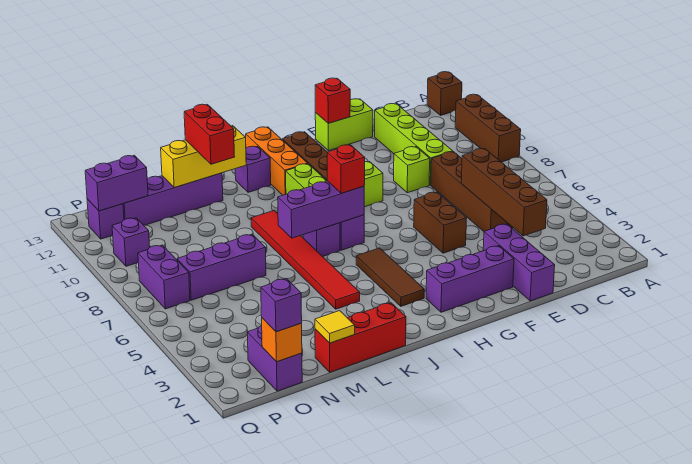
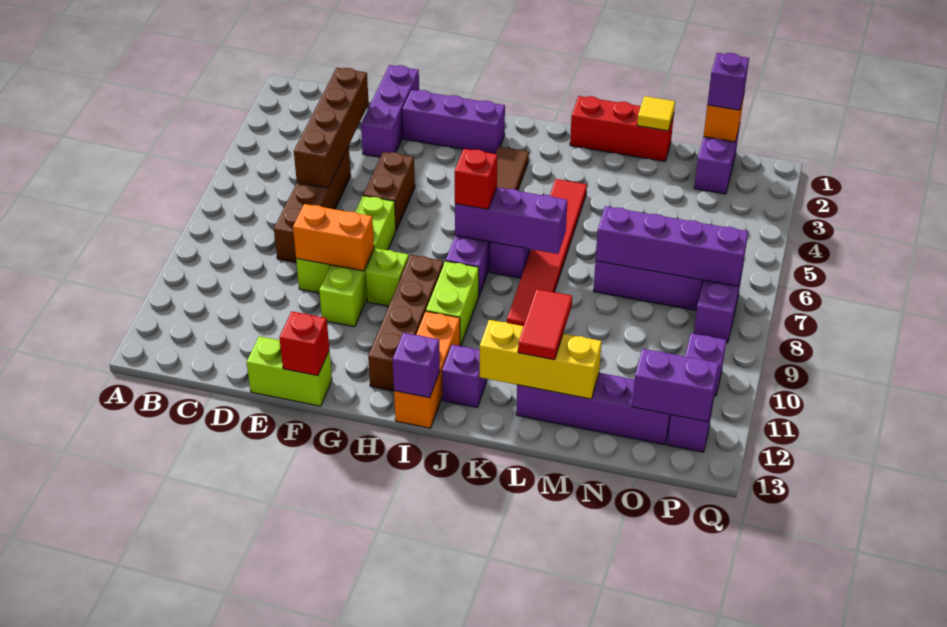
brown 1x3 brick [455,94,521,162] -> none
brown 1x1 brick [427,72,462,115] -> none
lime 1x4 brick [375,104,453,185] -> lime 1x4 brick moved to [319,196,396,327]
none -> orange 1x2 brick [293,204,374,271]
none -> purple 1x1 brick [393,333,440,398]
red 1x2 brick [184,104,235,164] -> red 1x2 tile [518,289,572,360]
none -> purple 1x4 brick [596,206,748,286]

